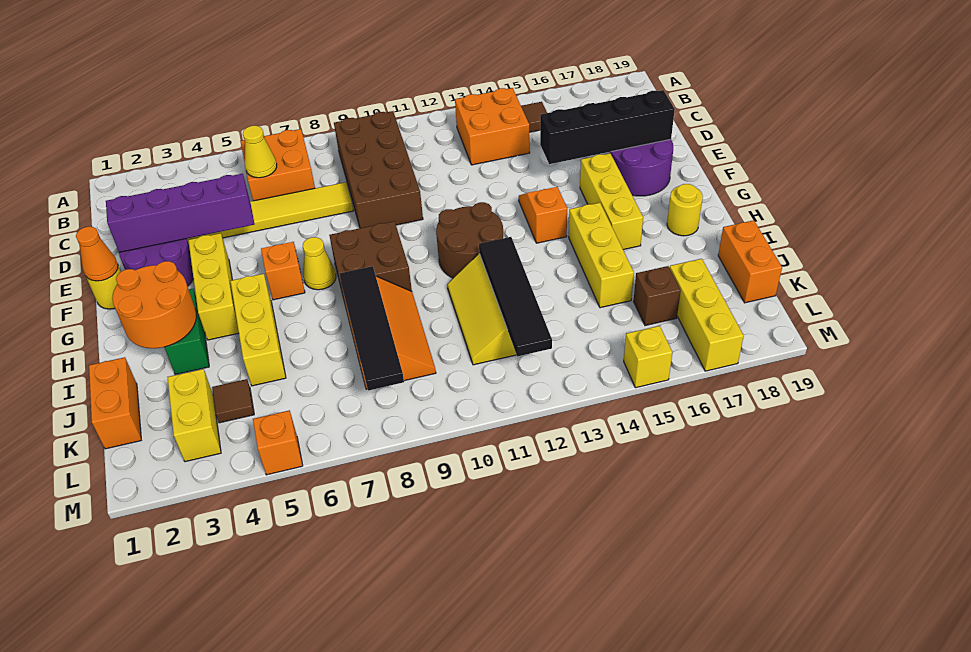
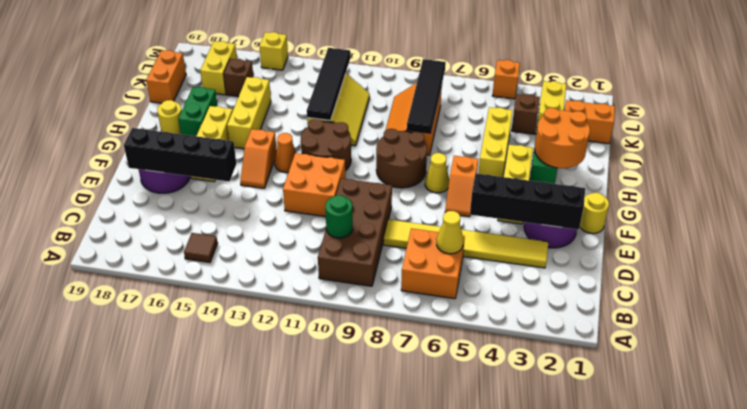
orange 2x2 brick [455,88,530,165] -> orange 2x2 brick moved to [283,153,345,217]
none -> green 1x1 round brick [325,195,353,238]
purple 1x4 brick [106,174,254,252] -> black 1x4 brick [470,174,585,230]
orange 1x1 cone [76,227,118,281] -> orange 1x1 cone moved to [274,133,296,172]
brown 2x2 brick [329,221,412,302] -> brown 2x2 round brick [376,129,427,188]
none -> green 1x2 brick [178,87,217,136]
orange 1x2 brick [89,357,141,449] -> orange 1x2 brick turned to [564,100,615,144]
brown 1x1 tile [212,379,254,423] -> brown 1x1 brick [511,94,540,134]
yellow 1x3 brick [669,259,744,371] -> yellow 1x2 brick [200,41,237,95]

